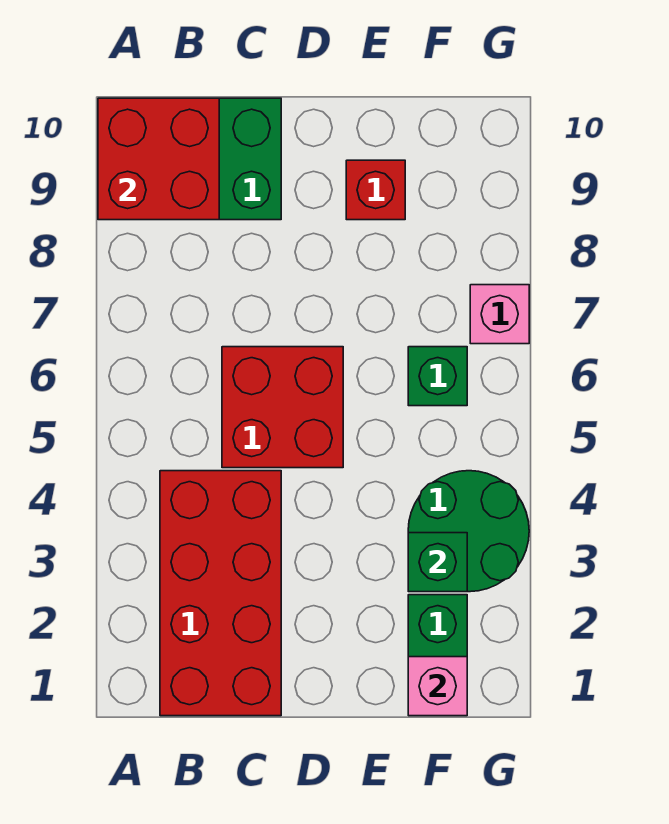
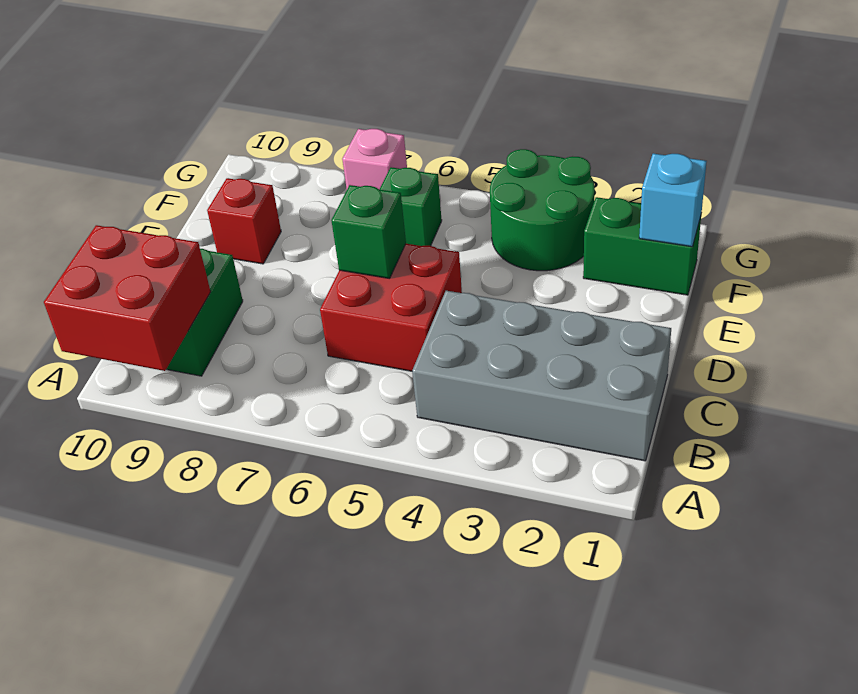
red 2x4 brick [160,471,281,716] -> grey 2x4 brick [412,291,671,461]
pink 1x1 brick [408,657,467,716] -> cyan 1x1 brick [639,154,707,247]
green 1x1 brick [408,533,467,592] -> green 1x1 brick moved to [331,185,406,279]

